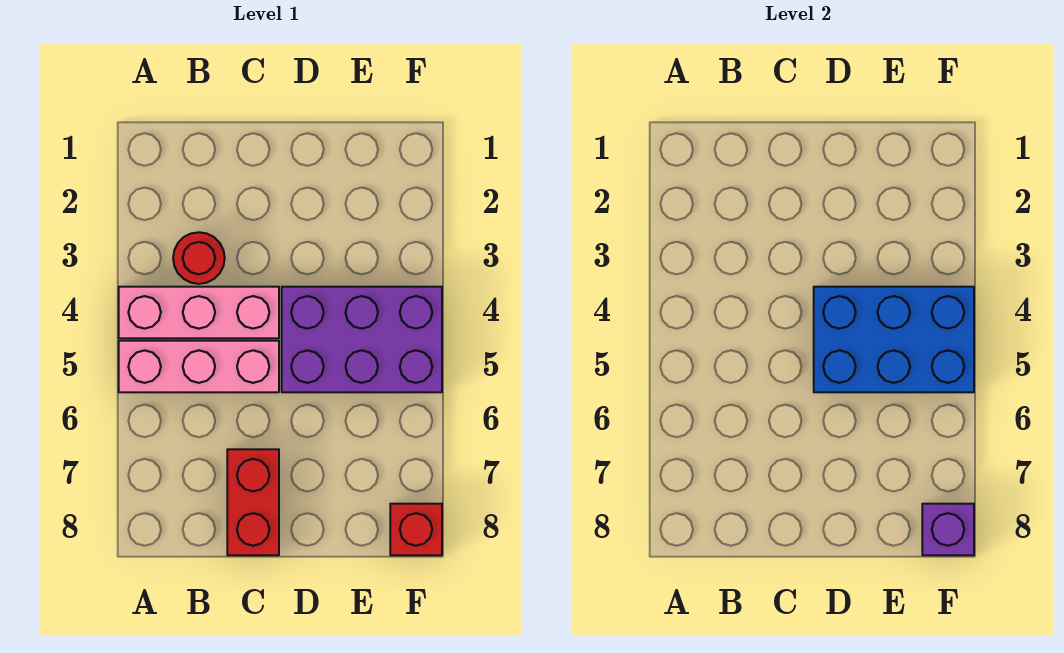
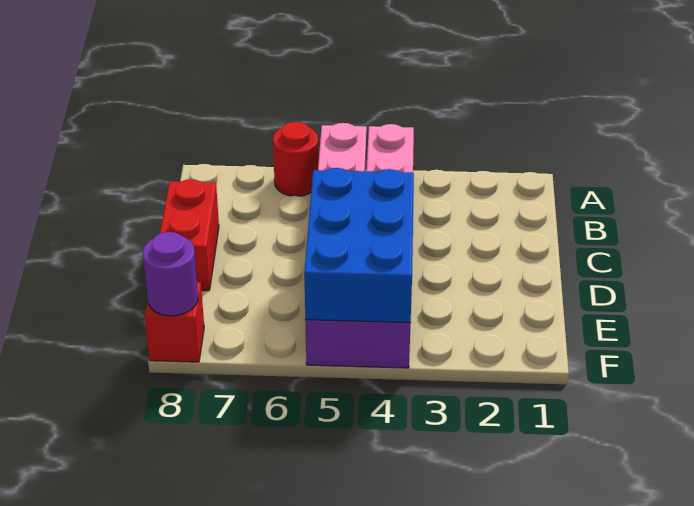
red 1x1 round brick [173,232,225,284] -> red 1x1 round brick moved to [273,122,319,196]
red 1x2 brick [227,449,279,555] -> red 1x2 brick turned to [160,179,219,291]
purple 1x1 brick [922,504,974,555] -> purple 1x1 round brick [143,232,198,316]

